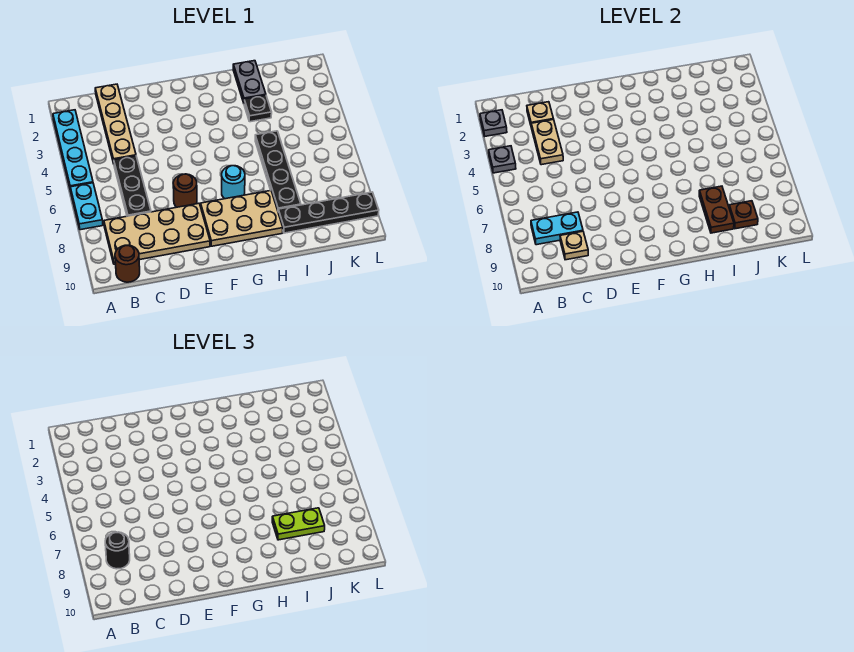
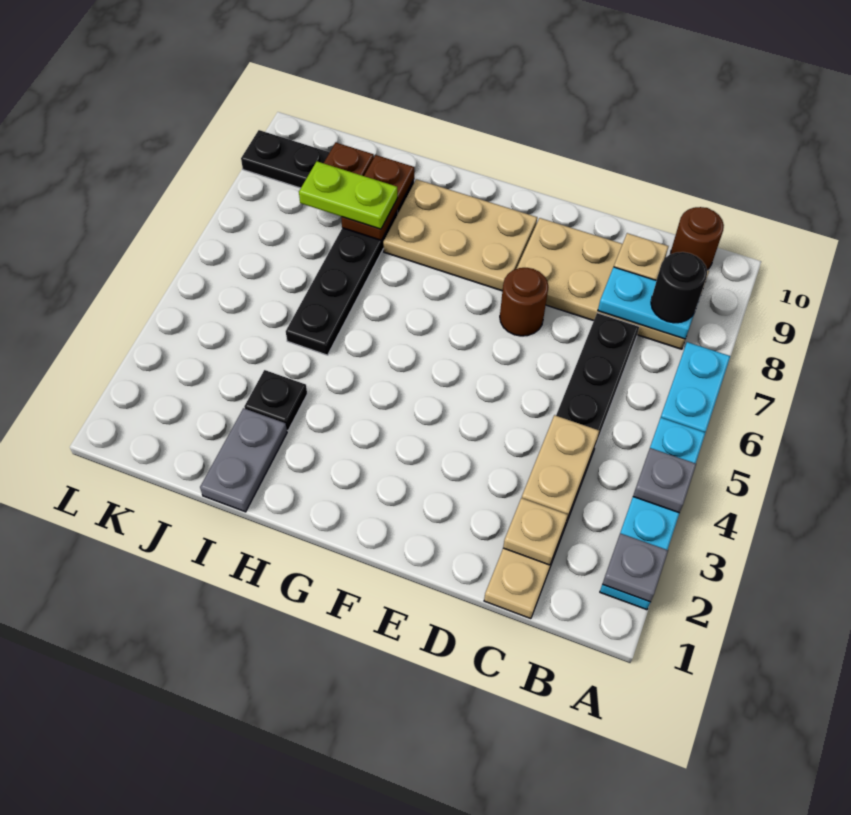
cyan 1x1 round brick [222,166,245,199] -> none

